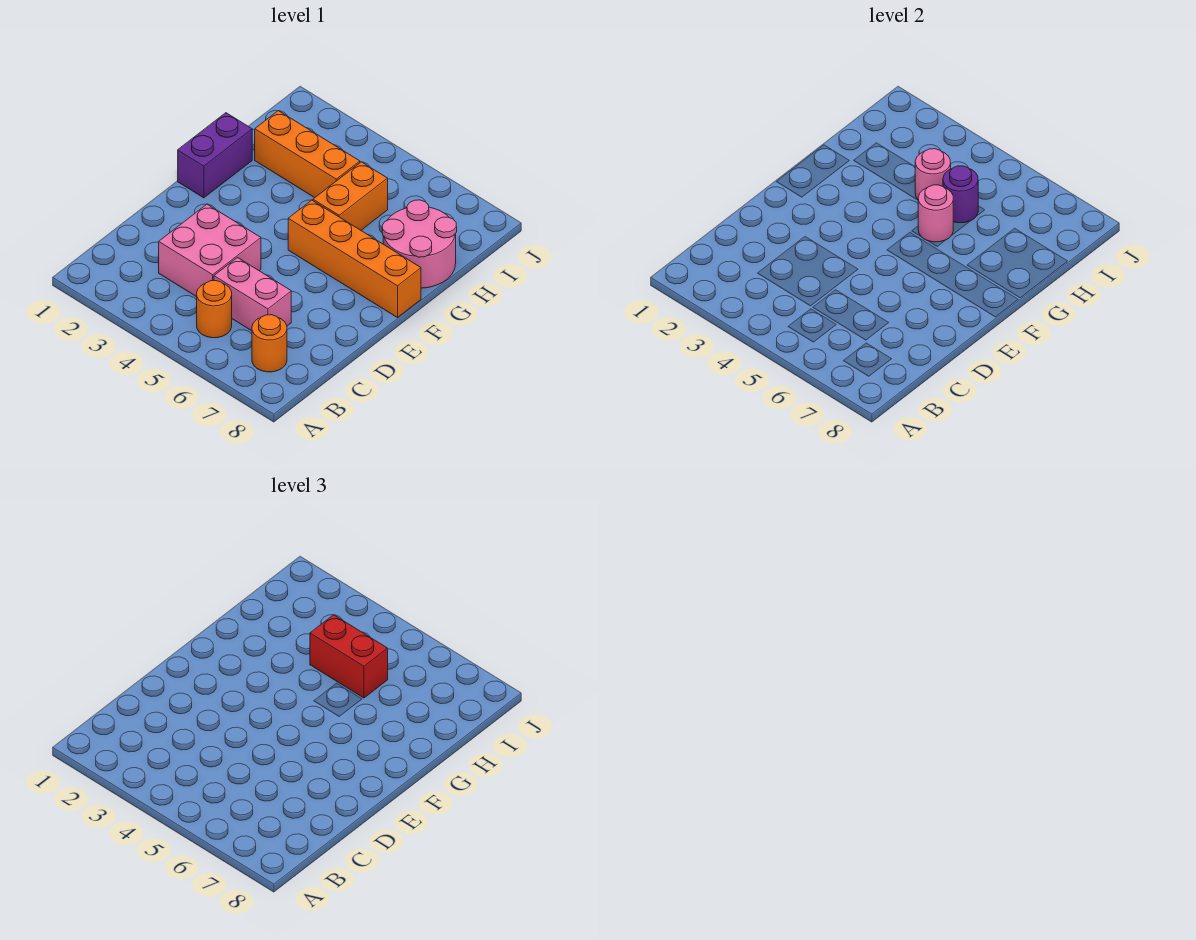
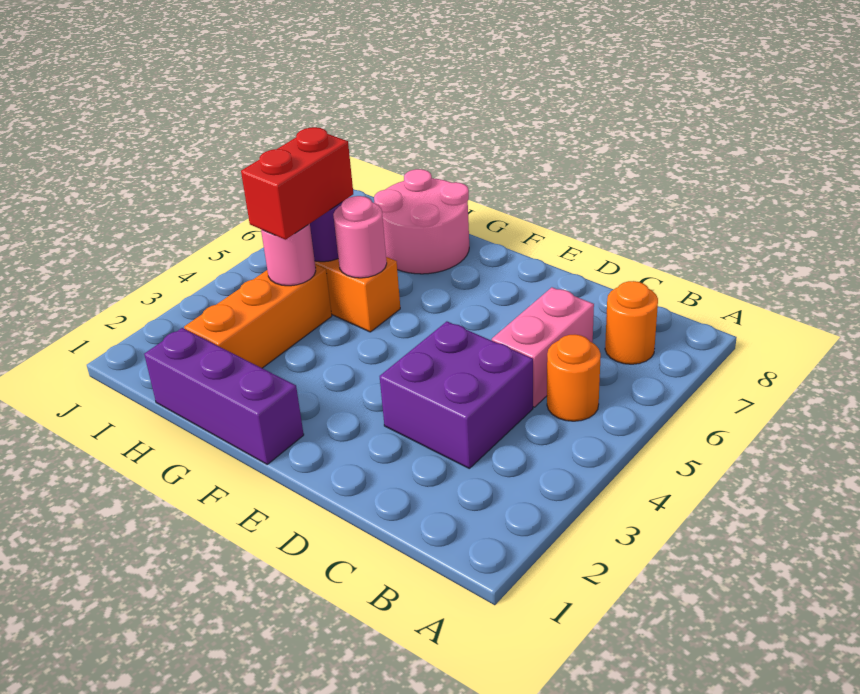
pink 2x2 brick [159,204,261,297] -> purple 2x2 brick [380,322,533,468]
purple 1x2 brick [178,113,252,198] -> purple 1x3 brick [144,328,304,464]
orange 1x4 brick [288,200,421,318] -> none

